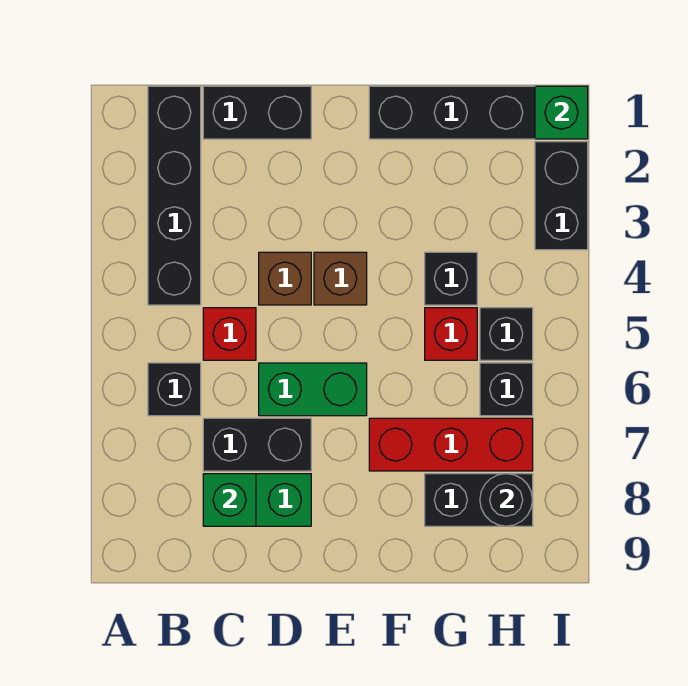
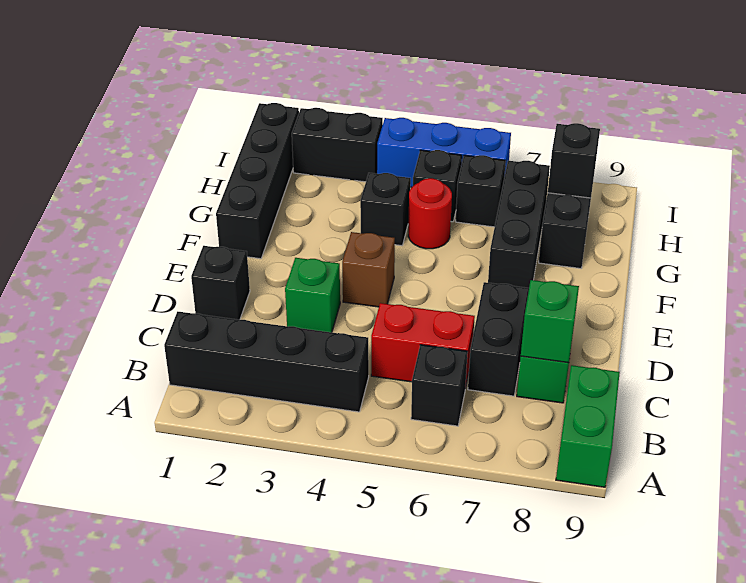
black 1x2 brick [203,86,311,139] -> black 1x1 brick [191,246,250,320]
red 1x1 brick [203,308,256,360] -> red 1x2 brick [371,303,475,388]
brown 1x1 brick [259,252,311,305] -> none
green 1x2 brick [259,363,367,416] -> green 1x2 brick moved to [556,365,620,487]
red 1x3 brick [369,418,533,471] -> black 1x3 brick [488,161,550,288]
red 1x1 brick [425,308,477,360] -> red 1x1 round brick [408,178,452,249]
black 1x1 round brick [480,474,533,526] -> black 1x1 brick [548,123,600,198]
green 1x1 brick [535,86,588,139] -> green 1x1 brick moved to [285,258,340,332]
none -> blue 1x3 brick [377,118,511,187]

